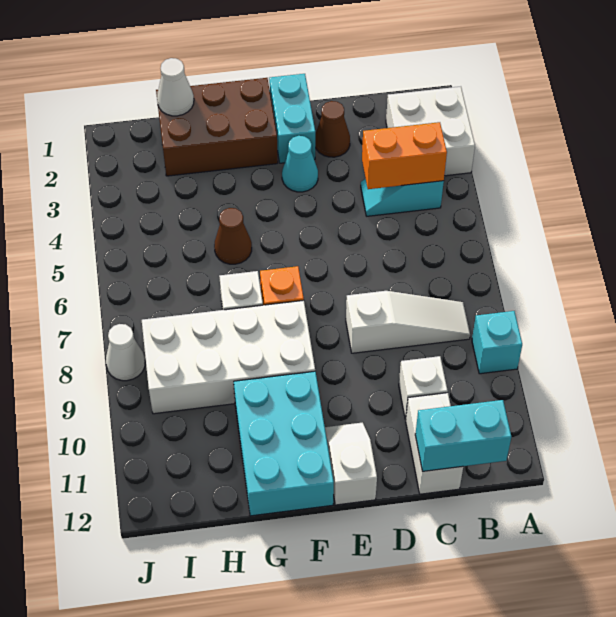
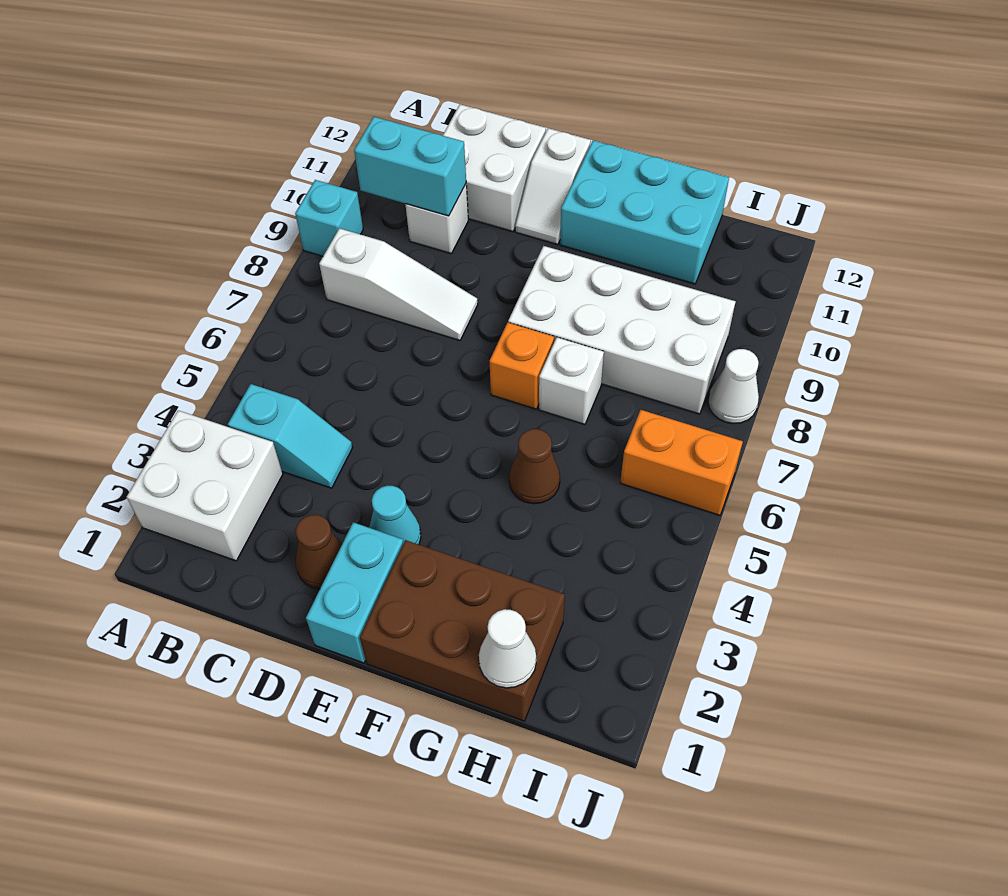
orange 1x2 brick [362,122,447,189] -> orange 1x2 brick moved to [620,410,743,515]
white 1x3 slope [346,291,470,353] -> white 1x3 slope turned to [319,228,478,341]
cyan 1x2 brick [415,400,511,471] -> cyan 1x2 brick moved to [354,117,466,216]
white 1x2 brick [406,393,463,494] -> white 2x2 brick [443,105,546,232]
cyan 2x3 brick [234,371,334,516] -> cyan 2x3 brick turned to [560,141,729,284]

